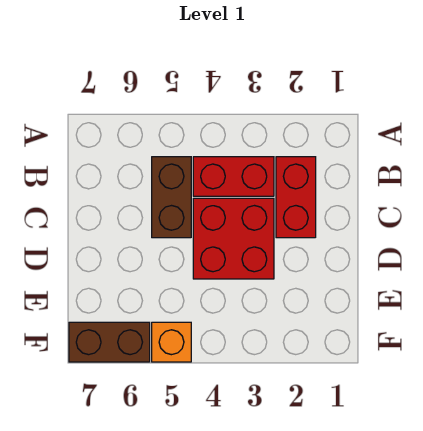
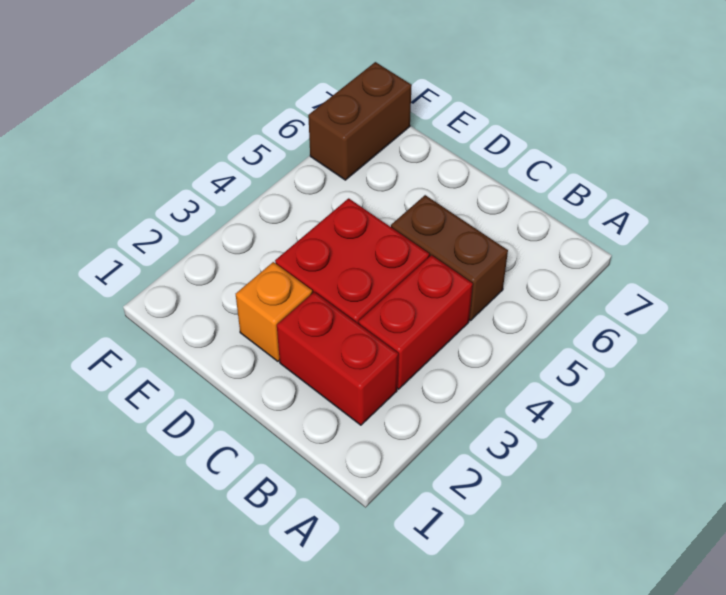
orange 1x1 brick [152,322,191,362] -> orange 1x1 brick moved to [236,262,312,361]

